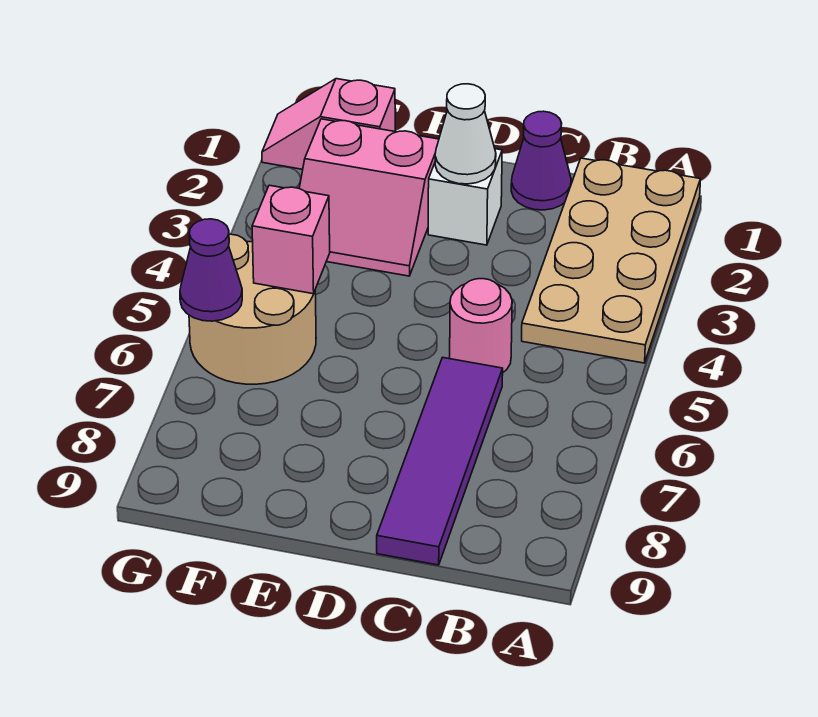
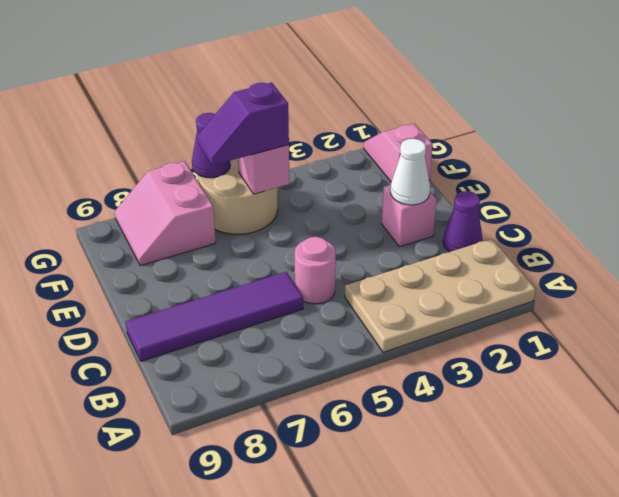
white 1x1 brick [428,149,502,245] -> pink 1x1 brick [382,185,437,247]
pink 2x2 slope [299,119,439,276] -> pink 2x2 slope moved to [115,161,216,266]
none -> purple 1x2 slope [197,82,289,165]

